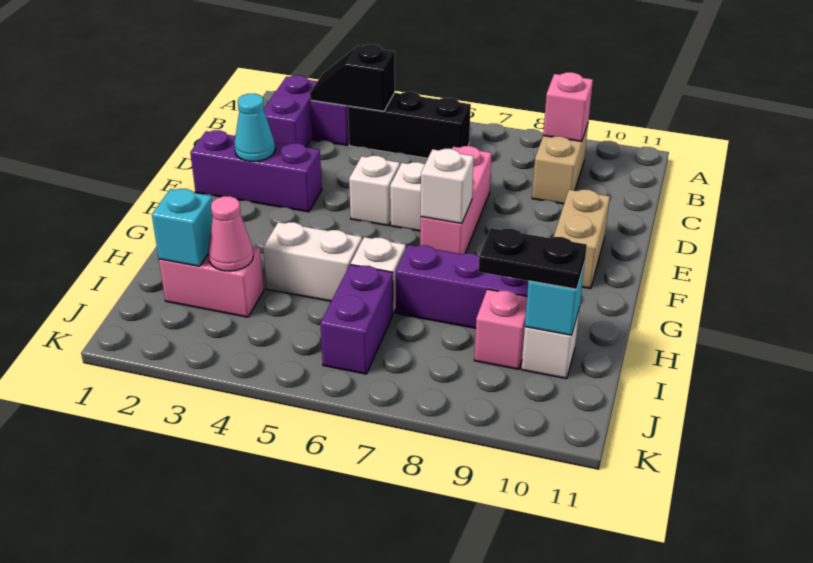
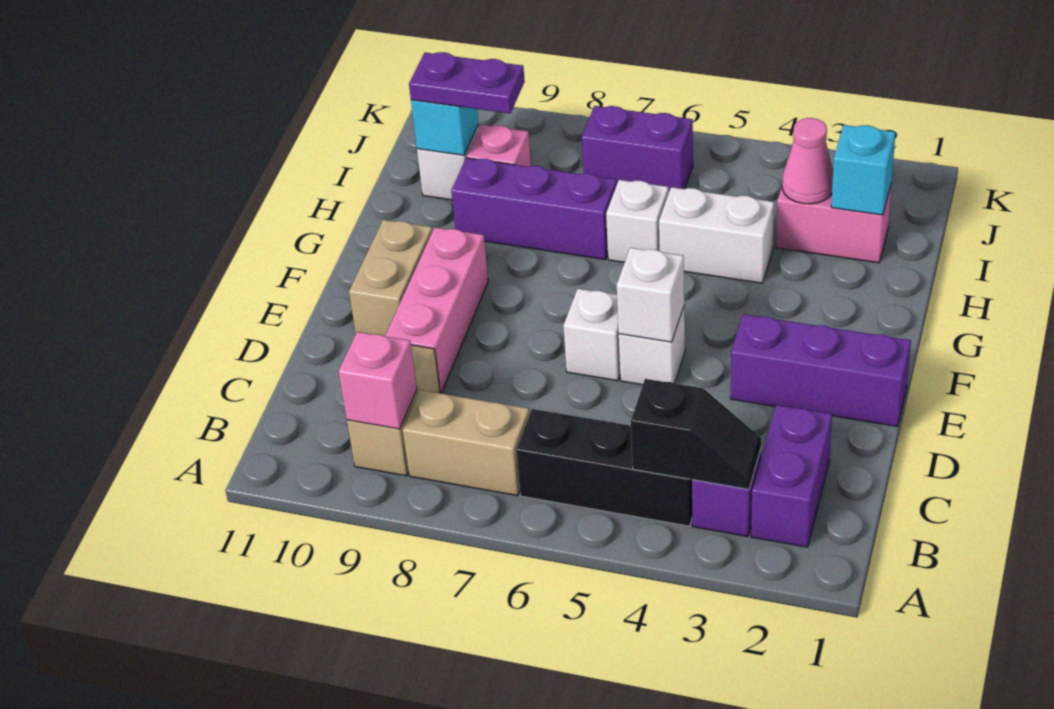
none -> tan 1x2 brick [403,390,530,496]
pink 1x3 brick [420,146,492,254] -> pink 1x3 brick moved to [385,228,488,393]
cyan 1x1 cone [234,94,275,161] -> none
white 1x1 brick [421,149,474,223] -> white 1x1 brick moved to [617,248,684,342]
purple 1x2 brick [320,265,393,374] -> purple 1x2 brick turned to [582,106,693,191]
black 1x2 plate [479,228,587,289] -> purple 1x2 plate [409,52,525,113]

